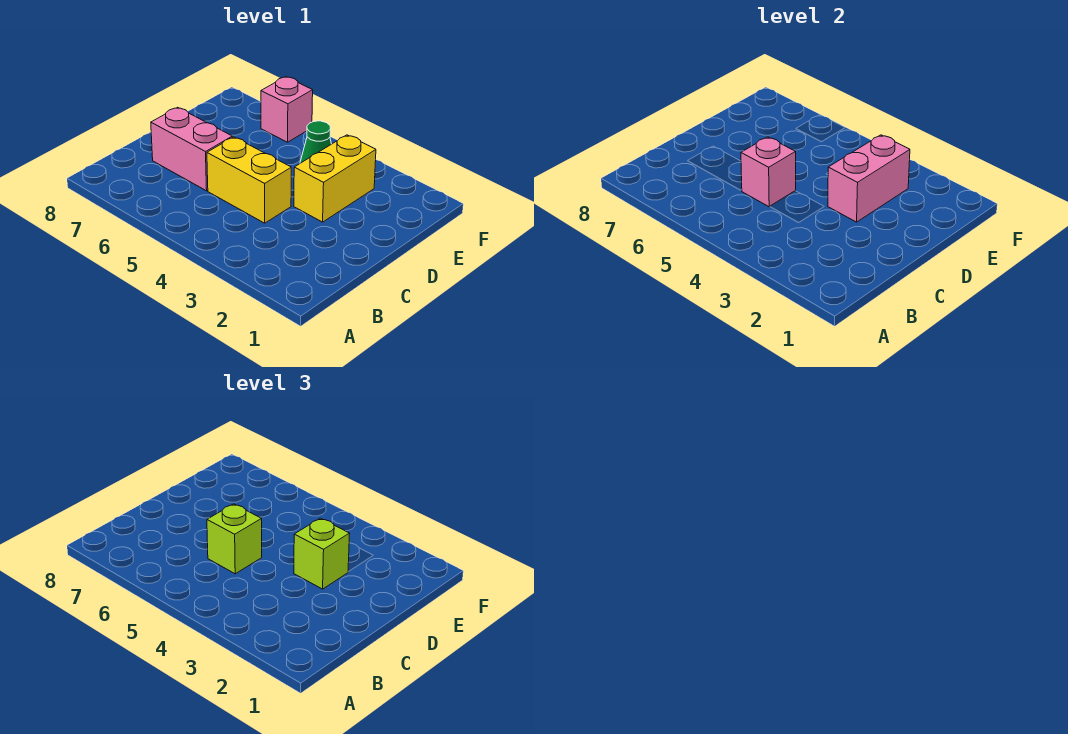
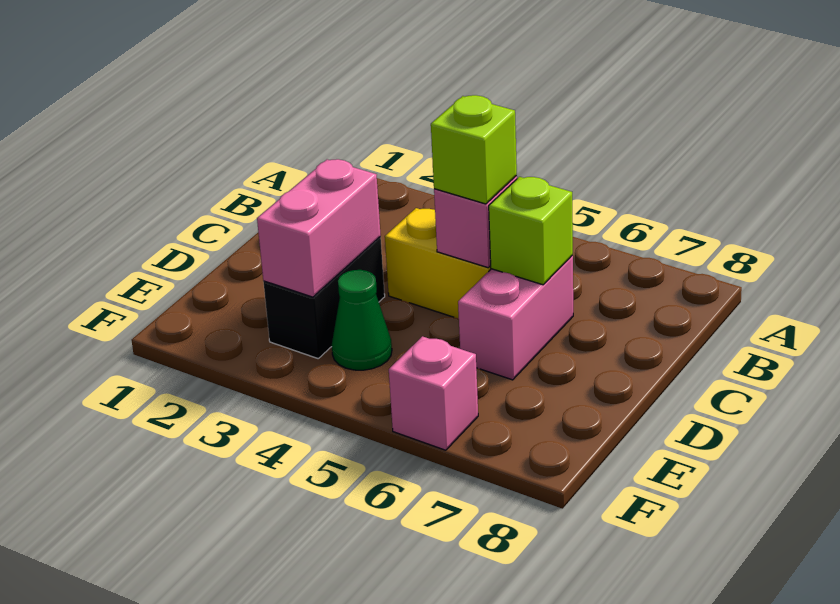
pink 1x2 brick [151,107,232,191] -> pink 1x2 brick turned to [458,255,573,380]
yellow 1x2 brick [294,135,376,222] -> black 1x2 brick [264,237,385,358]
lime 1x1 brick [294,518,350,589] -> lime 1x1 brick moved to [489,177,573,285]

